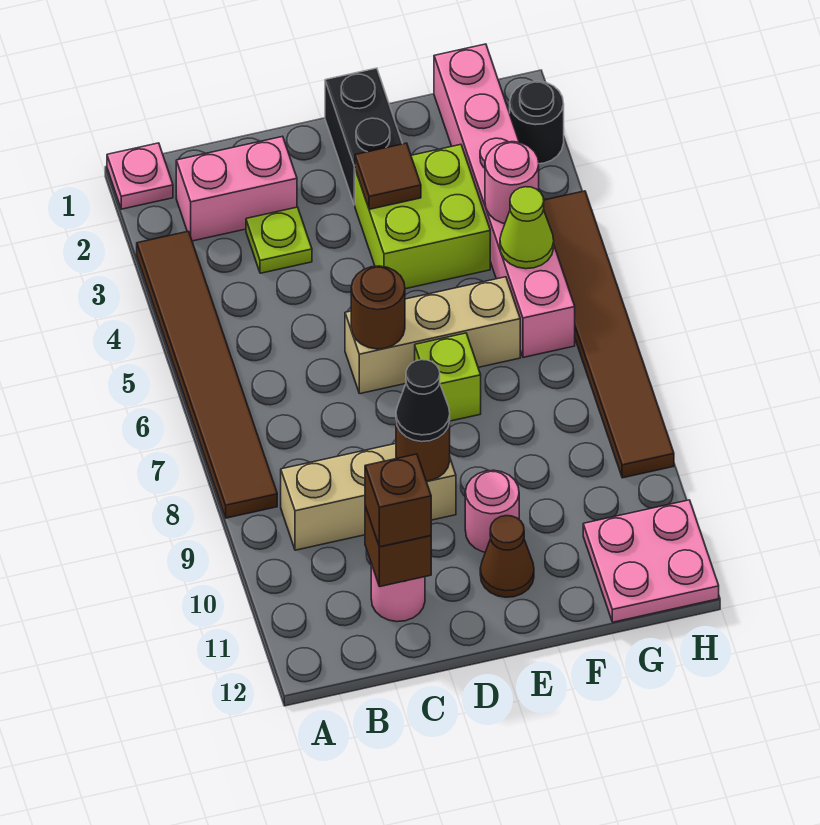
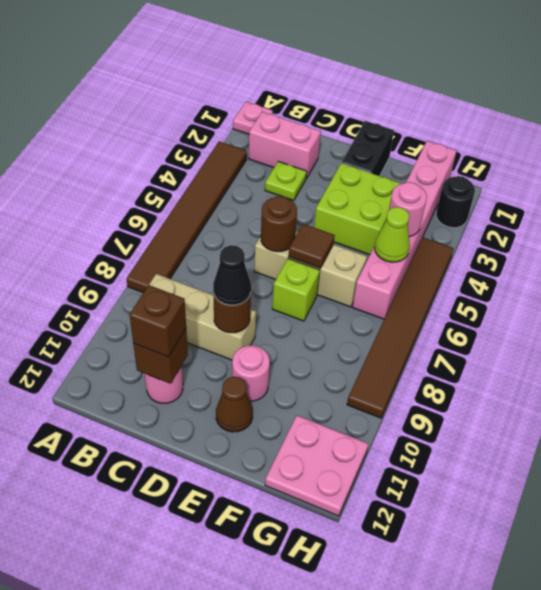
brown 1x1 tile [355,143,421,209] -> brown 1x1 tile moved to [289,224,335,268]

